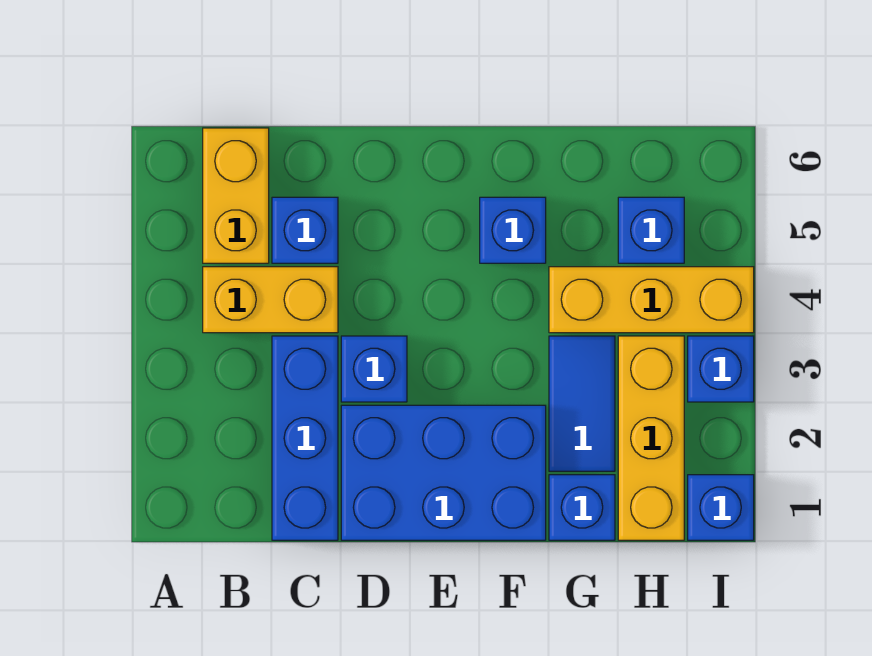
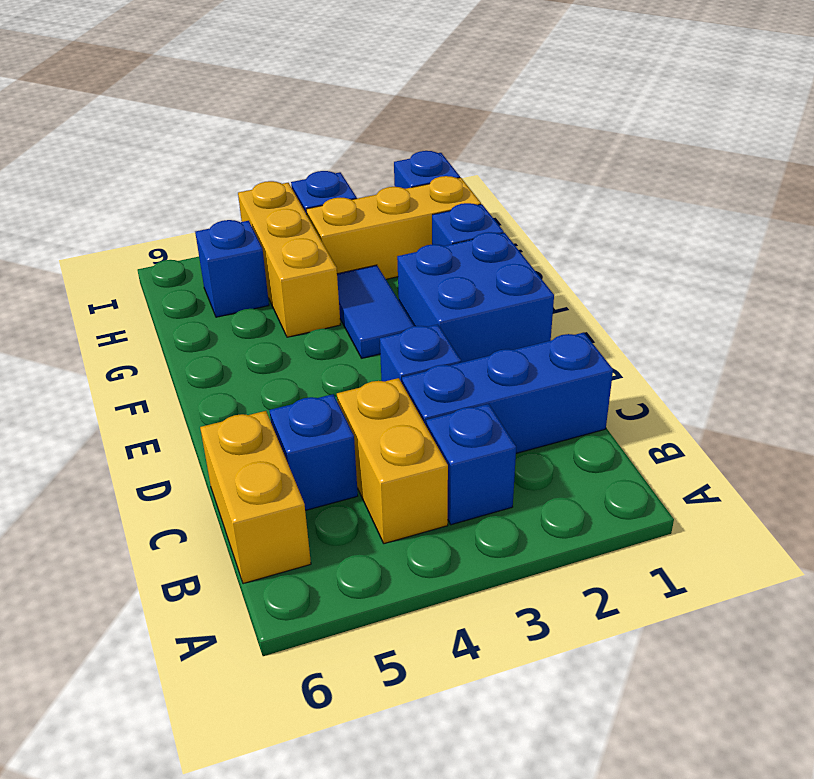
yellow 1x2 brick [203,128,269,263] -> yellow 1x2 brick turned to [200,411,311,584]
blue 2x3 brick [341,405,546,540] -> blue 2x2 brick [397,232,554,363]
blue 1x1 brick [480,197,546,263] -> blue 1x1 brick moved to [426,404,516,525]
blue 1x2 tile [549,336,615,471] -> blue 1x2 tile turned to [337,265,414,358]

